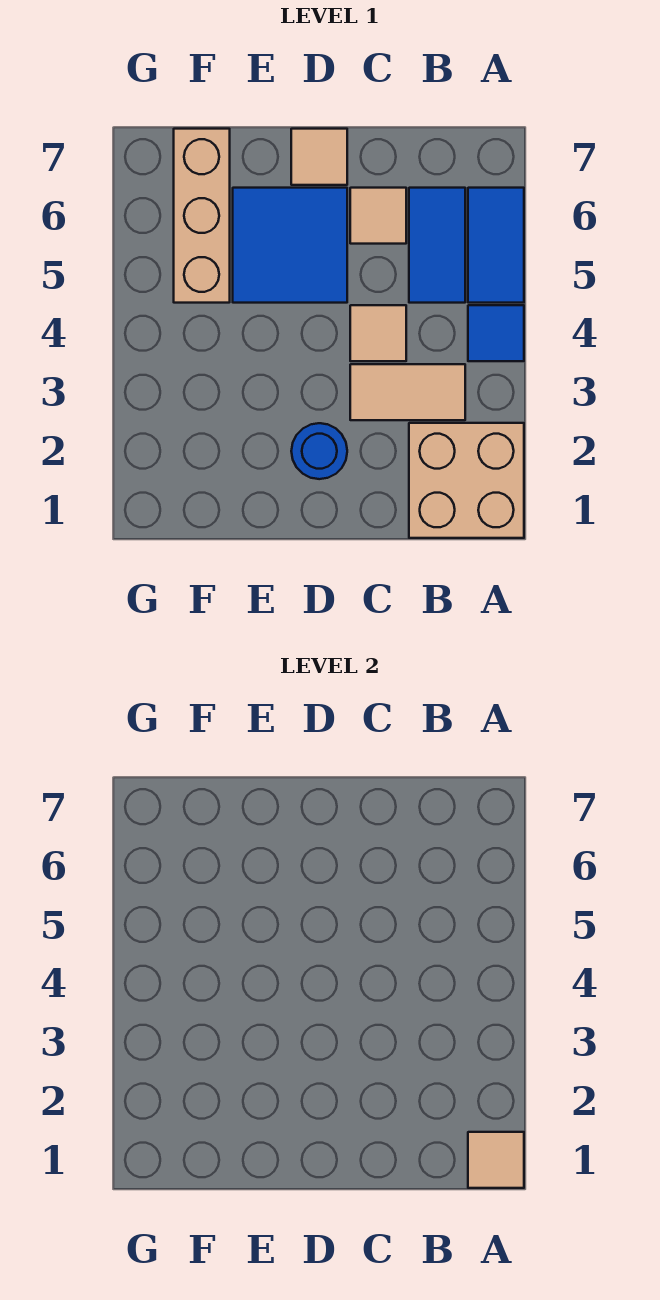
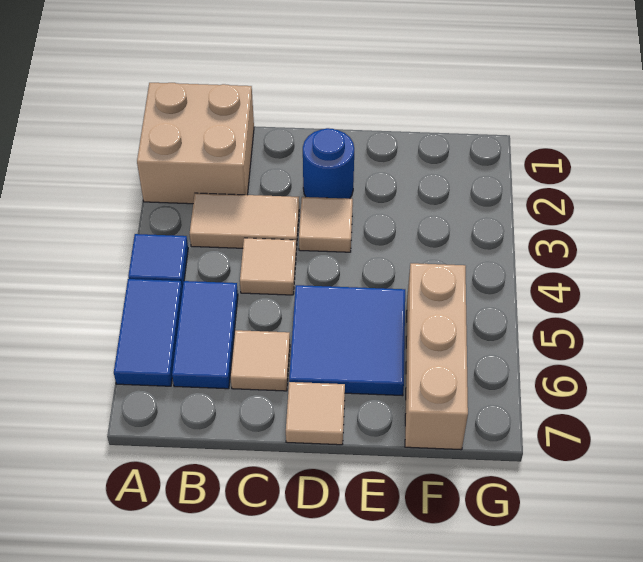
tan 1x1 tile [468,1132,524,1188] -> tan 1x1 tile moved to [299,197,353,252]

